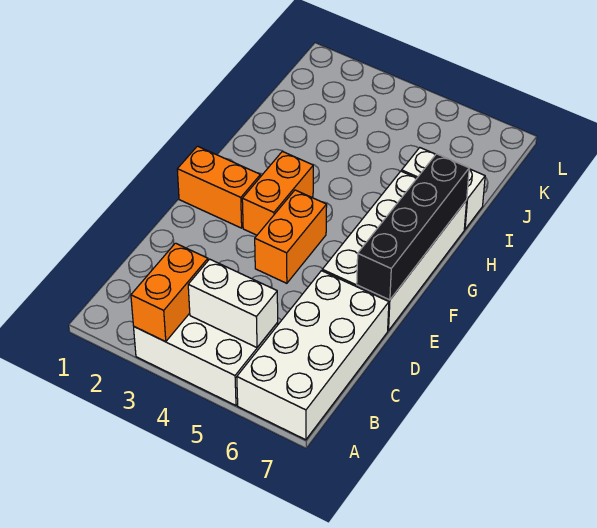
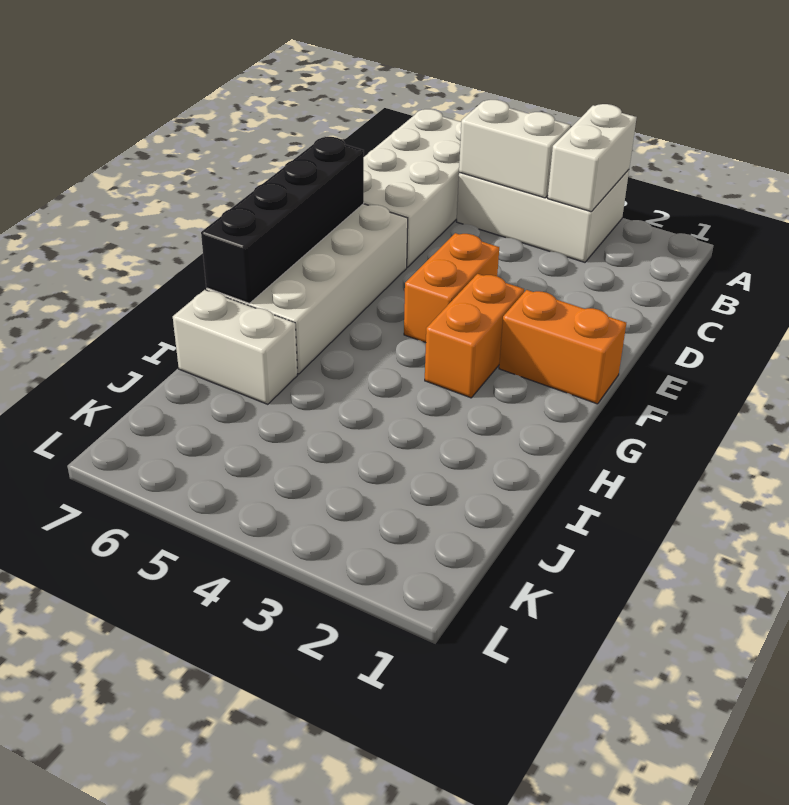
orange 1x2 brick [131,243,208,342] -> white 1x2 brick [548,104,637,212]

